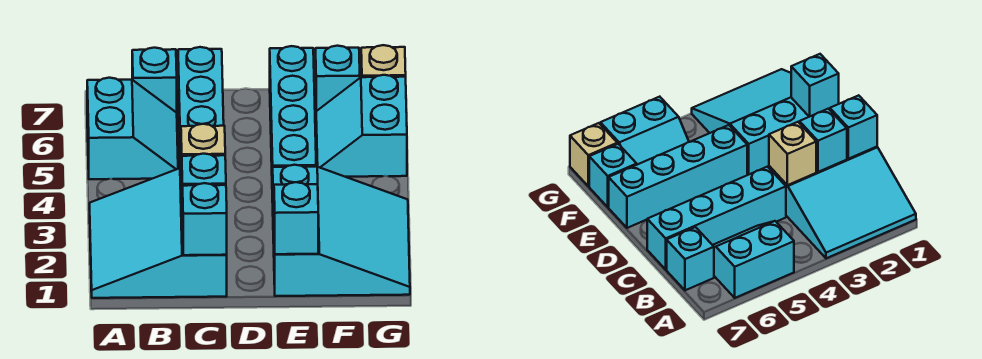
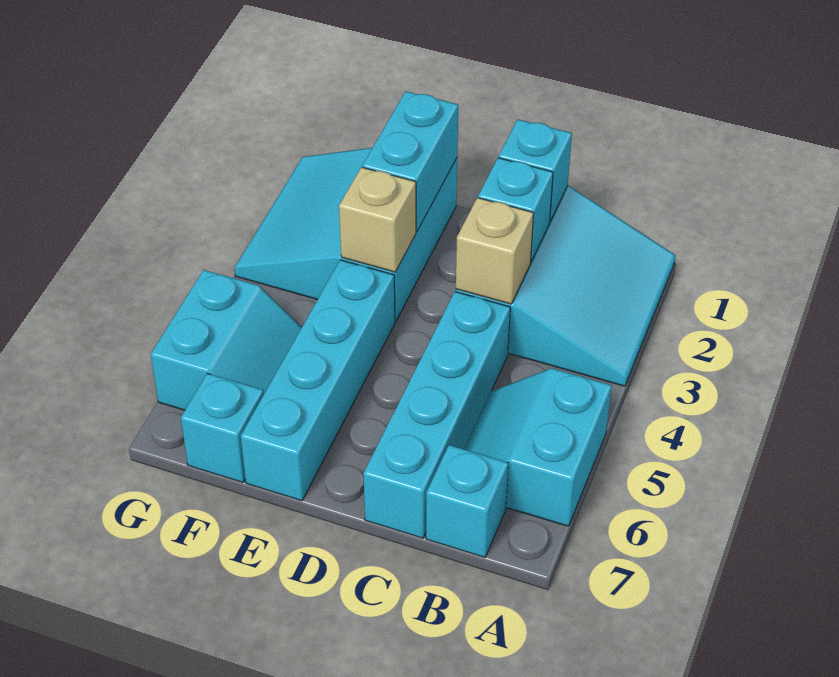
cyan 1x1 brick [274,182,318,254] -> cyan 1x2 brick [362,91,458,231]
tan 1x1 brick [361,45,406,77] -> tan 1x1 brick moved to [339,167,416,272]

